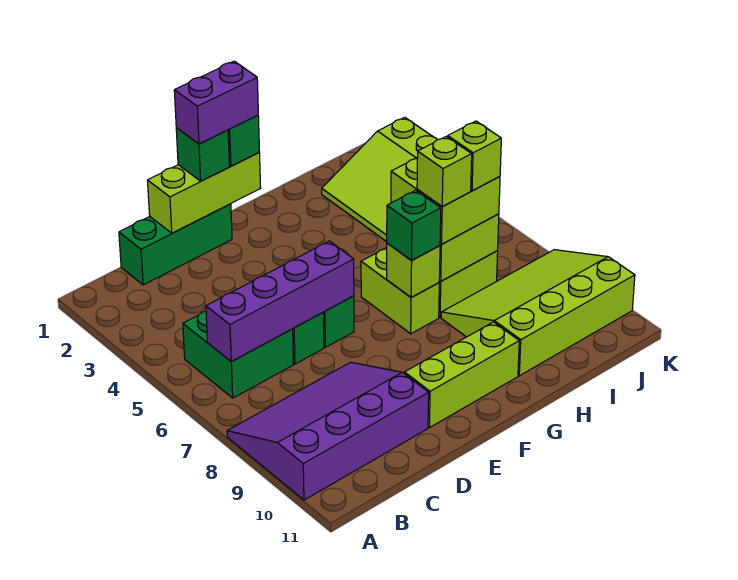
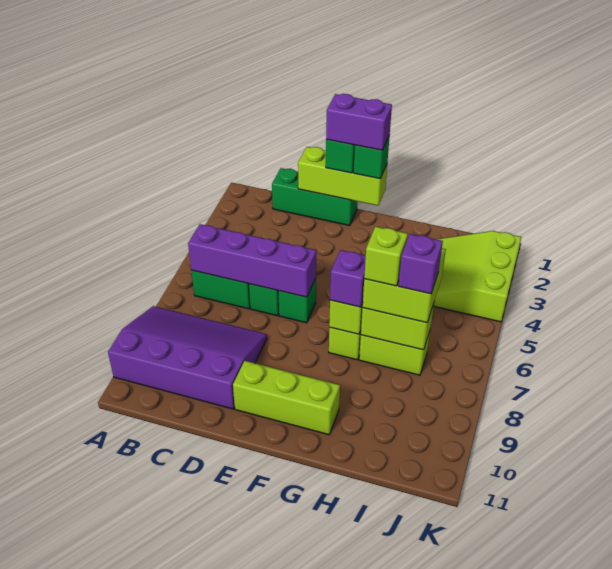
green 1x1 brick [387,190,441,261] -> purple 1x1 brick [330,250,366,307]
lime 3x4 slope [441,250,635,376] -> none
lime 1x1 brick [448,121,501,191] -> purple 1x1 brick [398,234,443,294]

